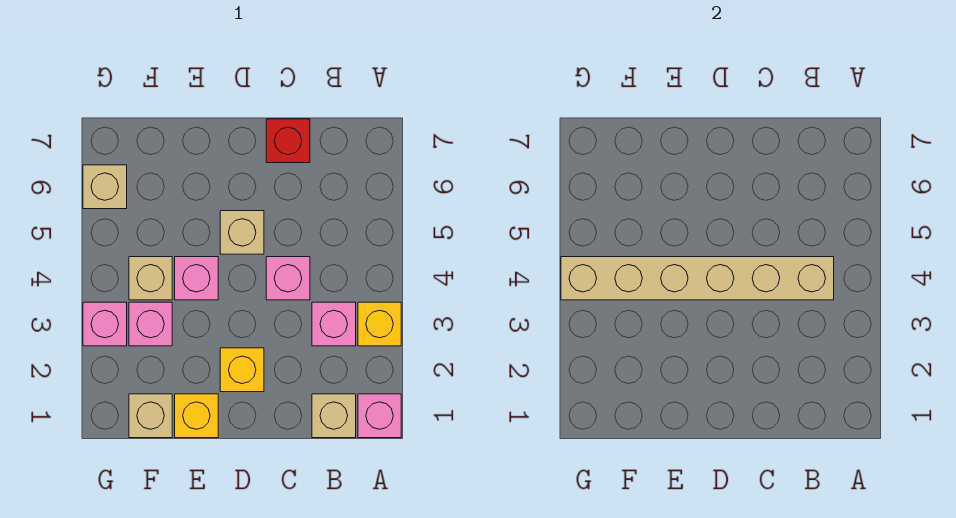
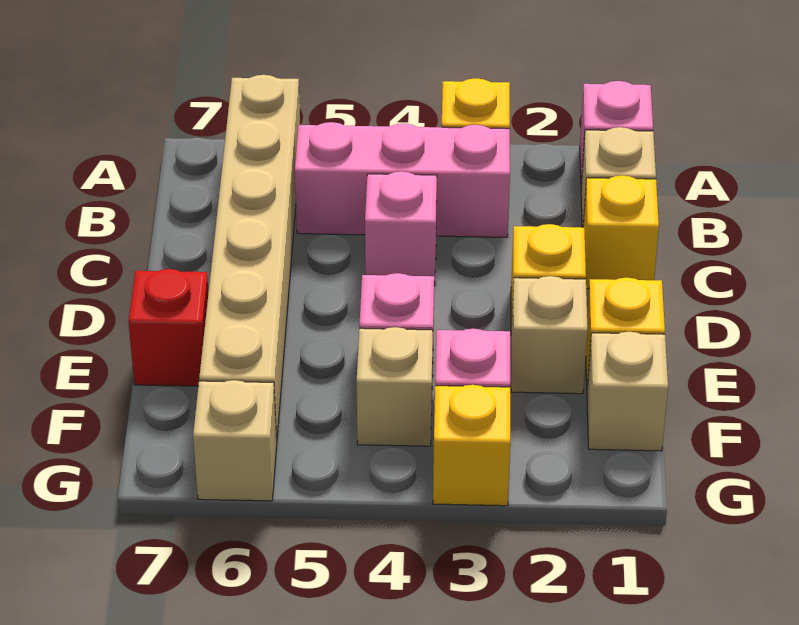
pink 1x1 brick [312,302,356,346] -> pink 1x3 brick [295,122,510,237]
tan 1x6 brick [561,257,834,300] -> tan 1x6 brick moved to [199,75,300,440]
none -> yellow 1x1 brick [583,175,659,289]
red 1x1 brick [266,119,310,163] -> red 1x1 brick moved to [128,269,209,386]
tan 1x1 brick [220,211,264,254] -> tan 1x1 brick moved to [511,276,588,394]
pink 1x1 brick [83,302,127,346] -> yellow 1x1 brick [433,385,510,506]

